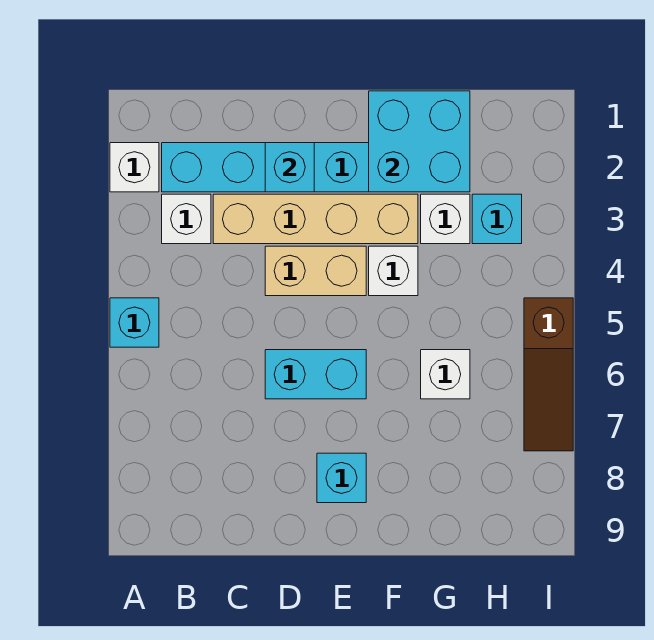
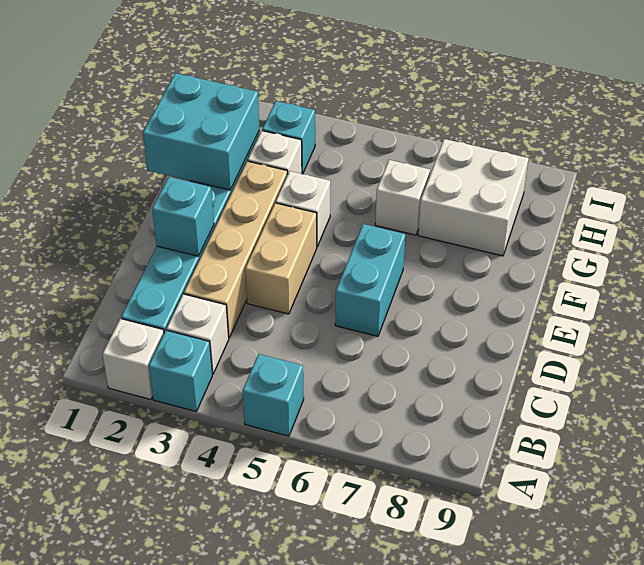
cyan 1x1 brick [317,453,366,503] -> cyan 1x1 brick moved to [149,330,212,411]
none -> white 2x2 brick [418,139,528,256]
brown 1x3 slope [524,298,573,451] -> none

